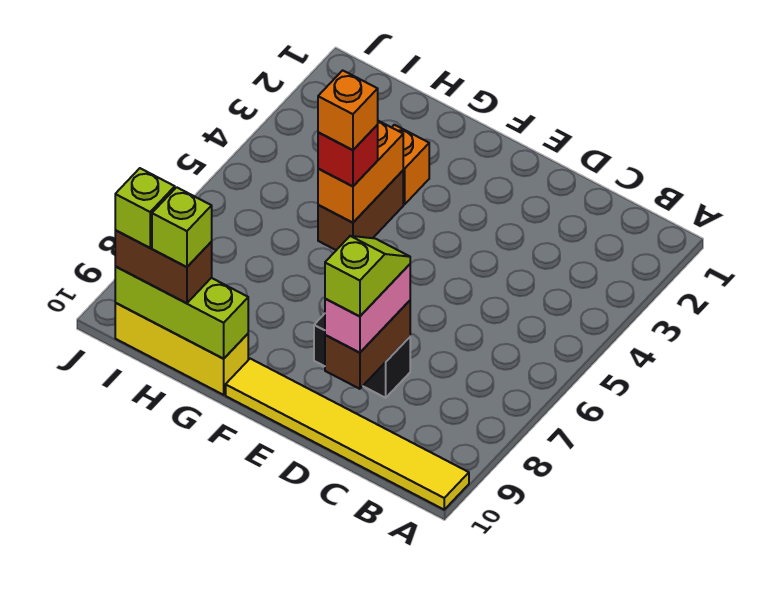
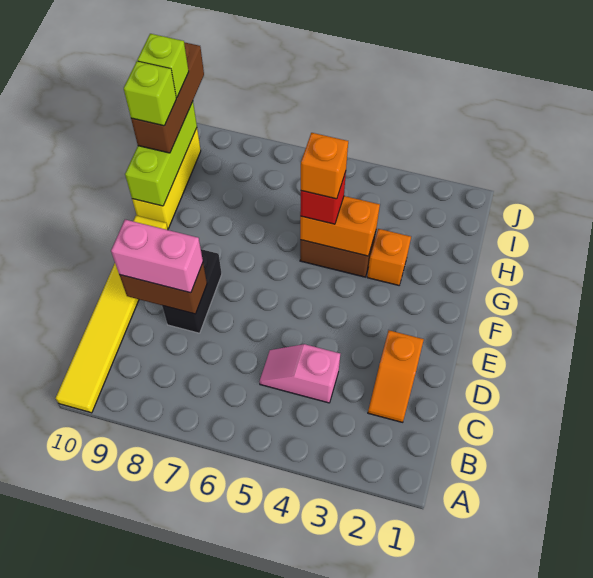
none -> orange 1x2 slope [368,330,424,422]
none -> pink 1x2 slope [260,344,340,403]
lime 1x2 slope [325,236,410,316] -> none
brown 1x2 brick [115,230,212,303] -> brown 1x3 brick [131,42,204,153]

